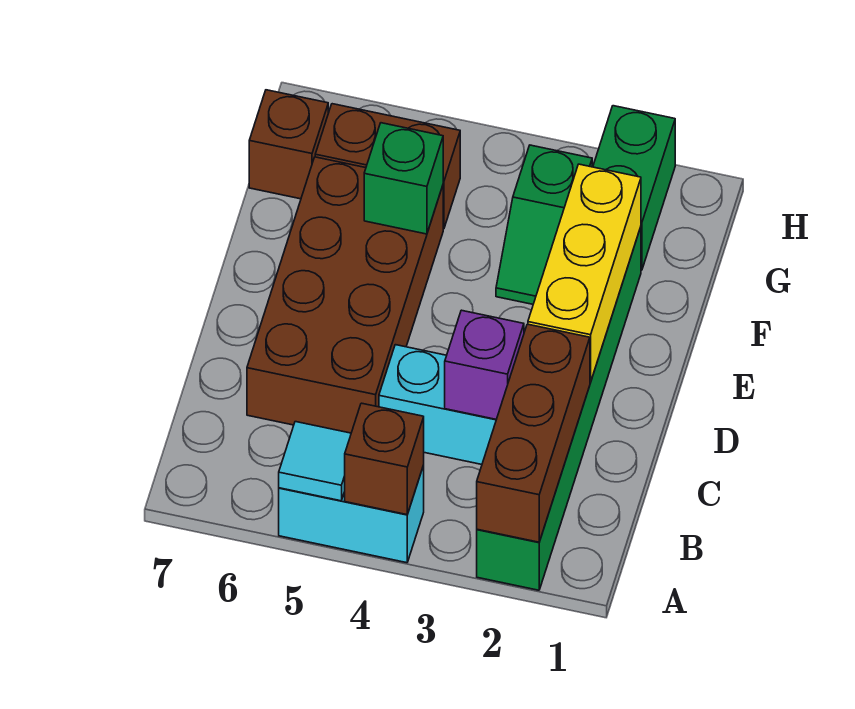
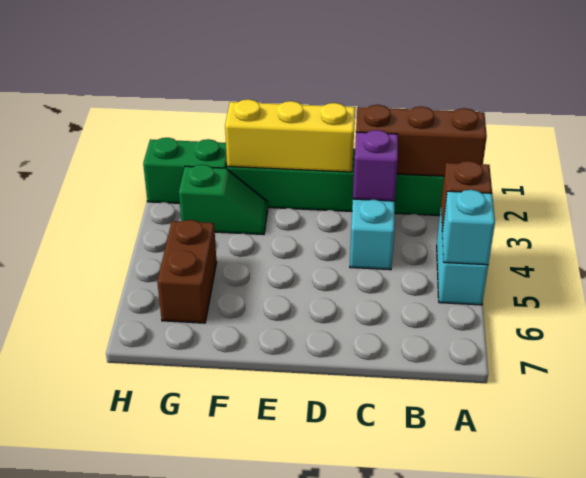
cyan 1x1 tile [279,422,351,501] -> cyan 1x1 brick [442,190,495,265]
brown 2x4 brick [247,157,443,433] -> none
green 1x1 brick [364,123,443,234] -> none
brown 1x1 brick [249,90,328,199] -> none

